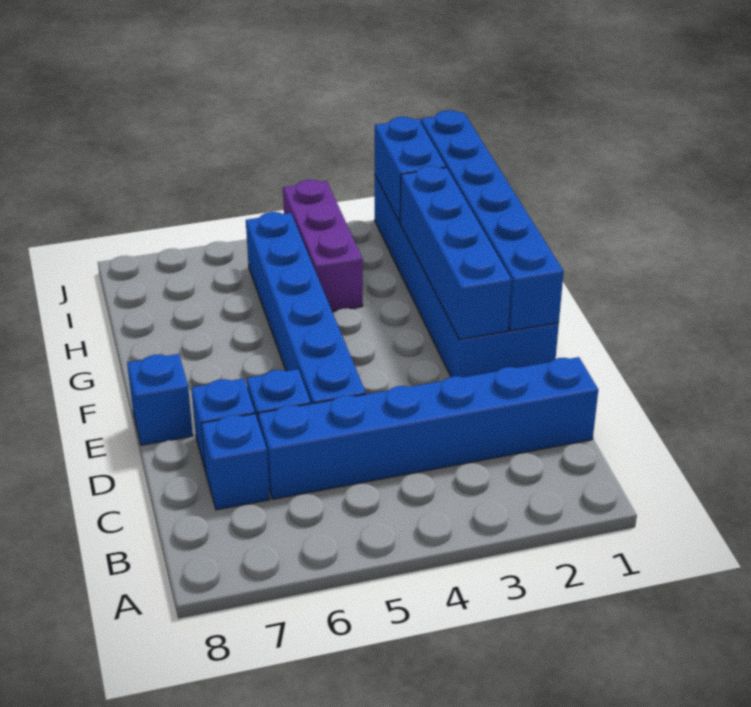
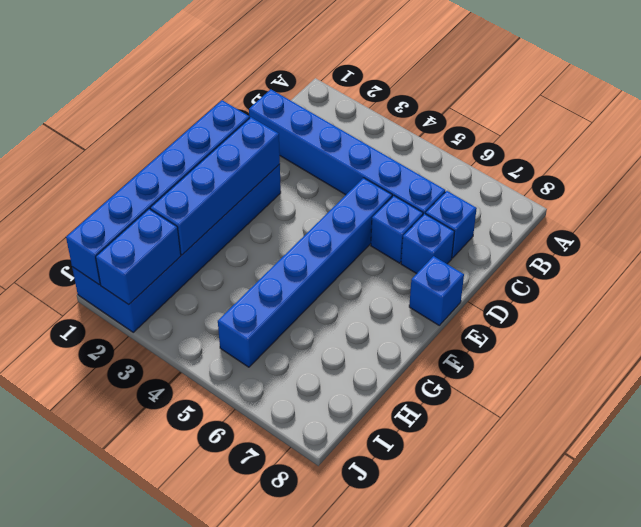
purple 1x3 brick [283,180,363,311] -> none

